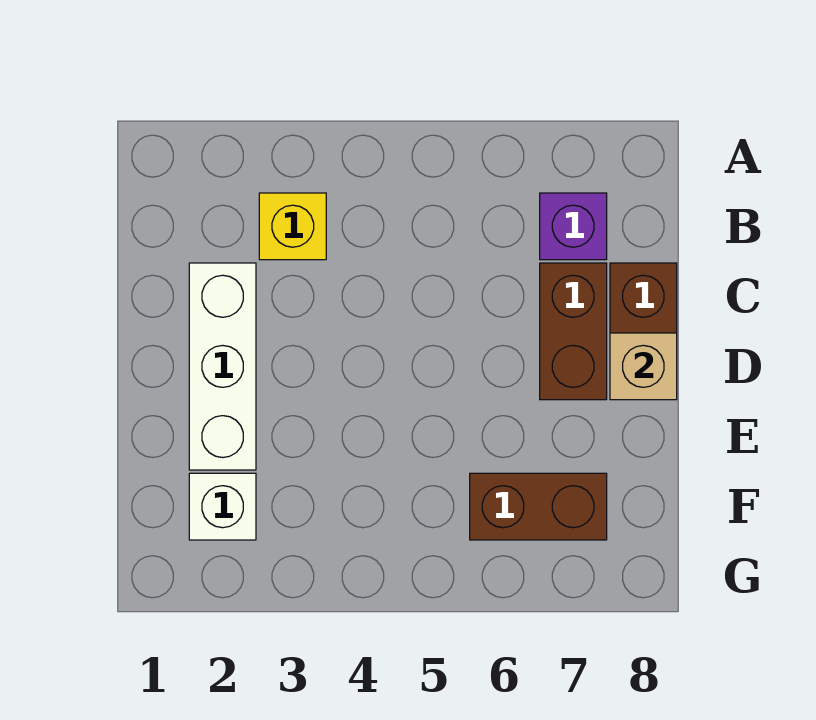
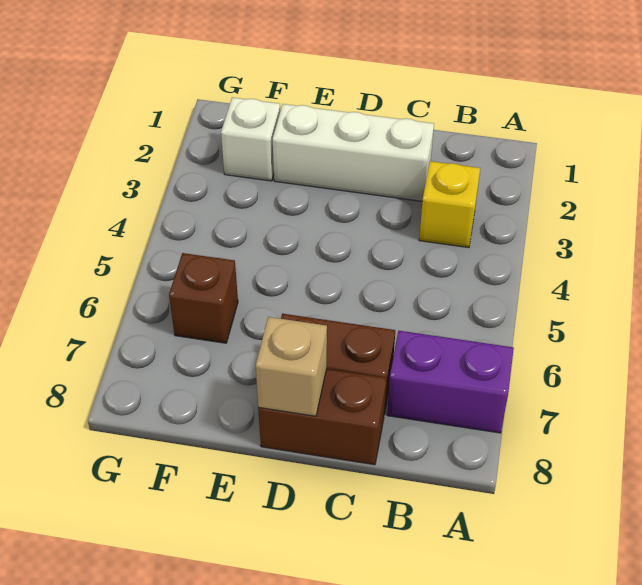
purple 1x1 brick [540,193,607,260] -> purple 1x2 brick [387,331,514,433]
brown 1x2 brick [470,473,607,540] -> brown 1x1 brick [169,253,238,343]

